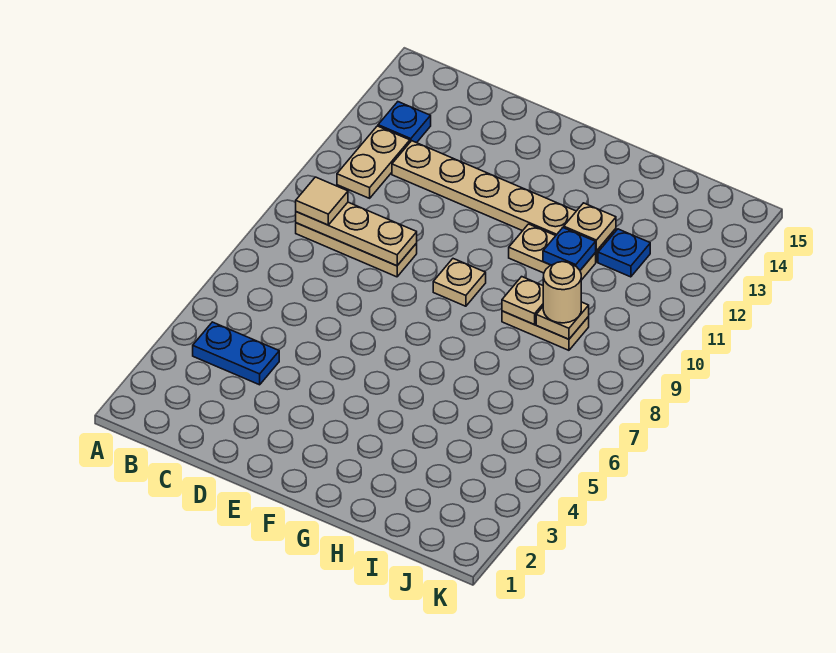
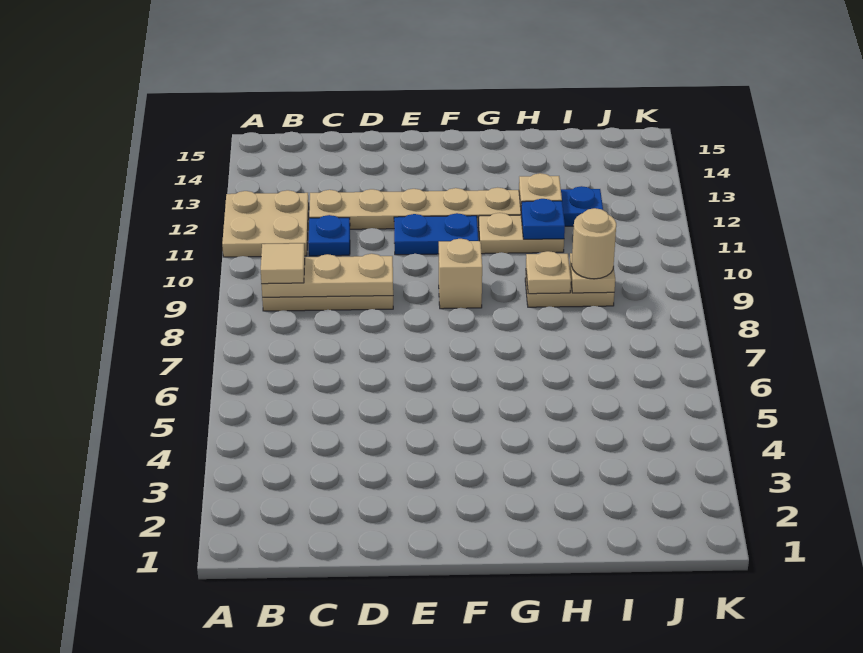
blue 1x2 plate [193,322,279,385] -> blue 1x2 plate moved to [394,213,478,255]
tan 1x2 plate [337,126,410,198] -> tan 2x2 plate [222,190,309,257]
blue 1x1 plate [378,102,431,143] -> blue 1x1 plate moved to [308,215,350,256]
tan 1x1 plate [433,259,486,306] -> tan 1x1 brick [439,239,482,309]

